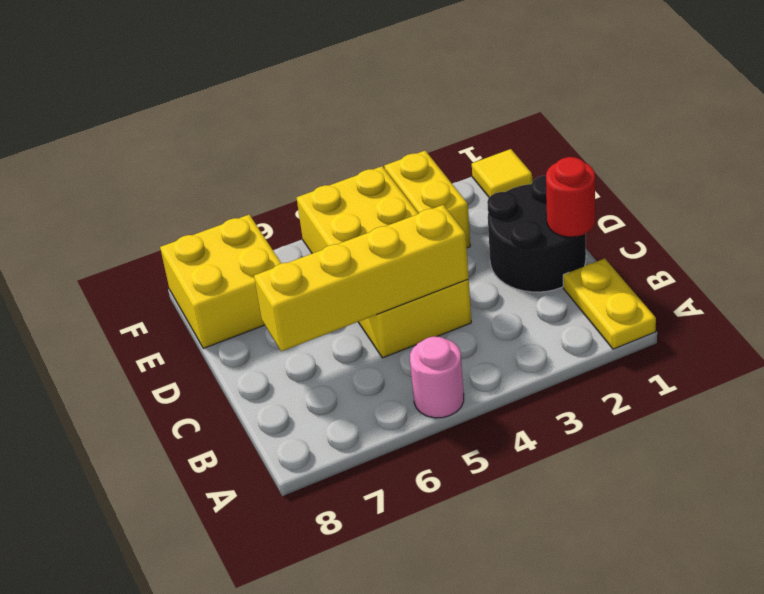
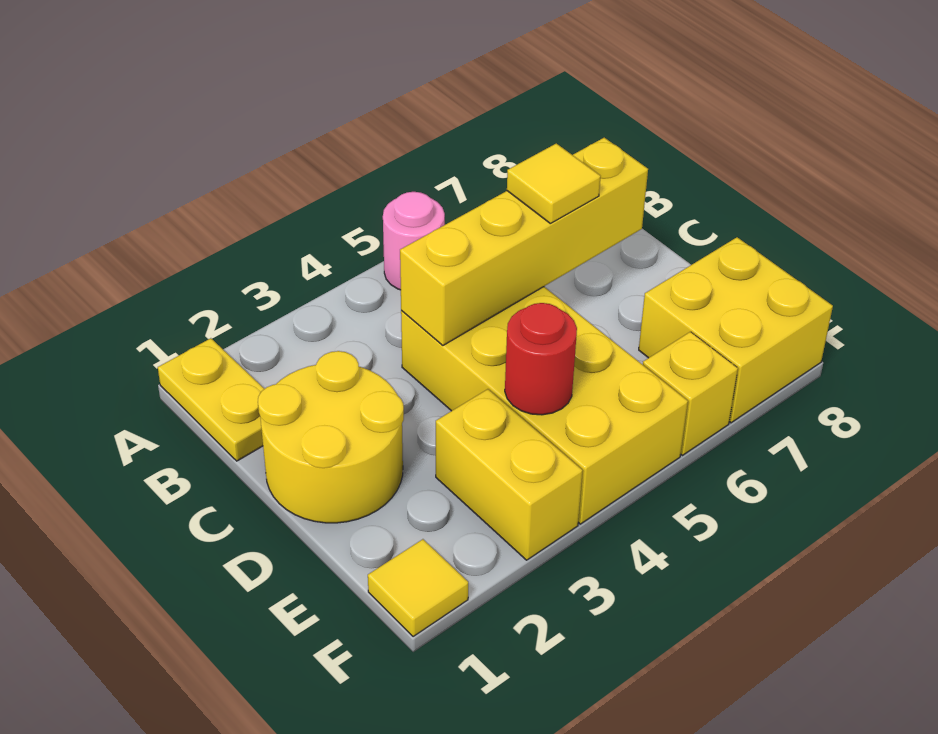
black 2x2 round brick [487,176,586,292] -> yellow 2x2 round brick [258,351,404,523]
red 1x1 round brick [546,157,595,237] -> red 1x1 round brick moved to [505,303,577,415]
none -> yellow 1x1 tile [507,143,601,223]
none -> yellow 1x1 brick [643,332,738,455]

